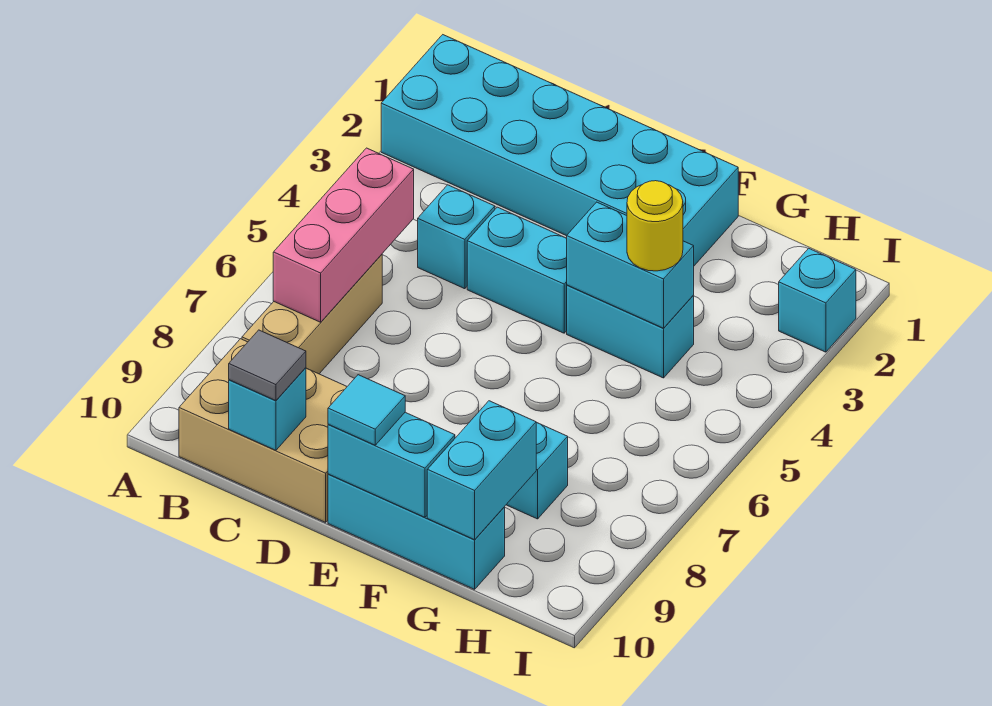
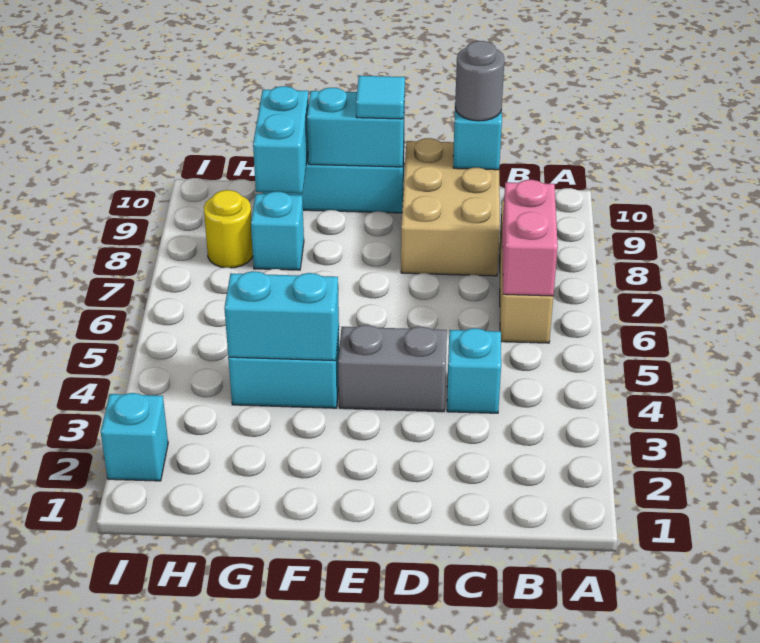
cyan 2x6 brick [381,35,738,266] -> none
pink 1x3 brick [273,148,414,322] -> pink 1x2 brick [502,180,558,296]
tan 2x3 brick [179,339,347,522] -> tan 2x3 brick turned to [401,138,500,276]
grey 1x1 tile [229,330,306,401] -> grey 1x1 round brick [455,41,504,121]
cyan 1x2 brick [467,207,567,333] -> grey 1x2 brick [338,325,447,412]
yellow 1x1 round brick [627,181,683,271] -> yellow 1x1 round brick moved to [204,190,253,268]

